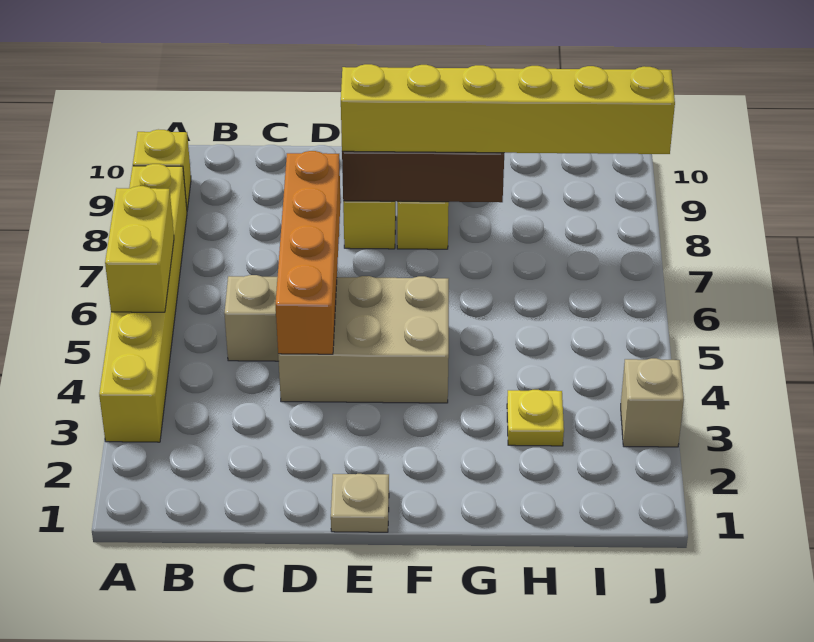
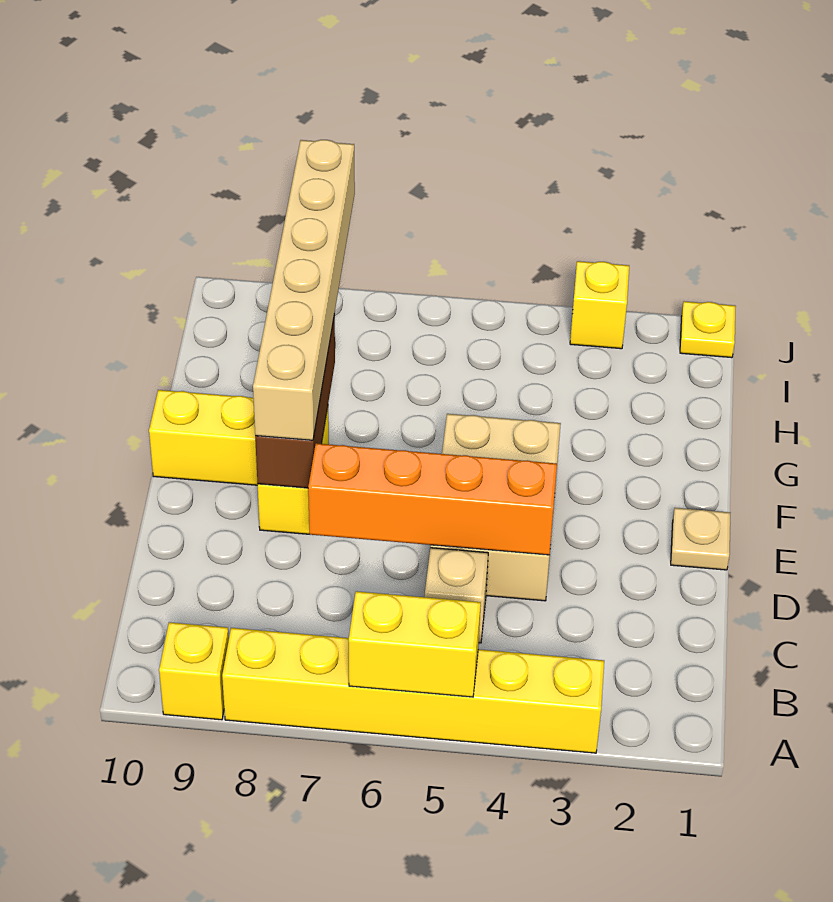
yellow 1x6 brick [341,64,675,154] -> tan 1x6 brick [253,140,355,440]
yellow 1x1 plate [507,390,564,446] -> yellow 1x1 plate moved to [680,301,736,358]
tan 1x1 brick [621,358,684,447] -> yellow 1x1 brick [570,261,629,349]

